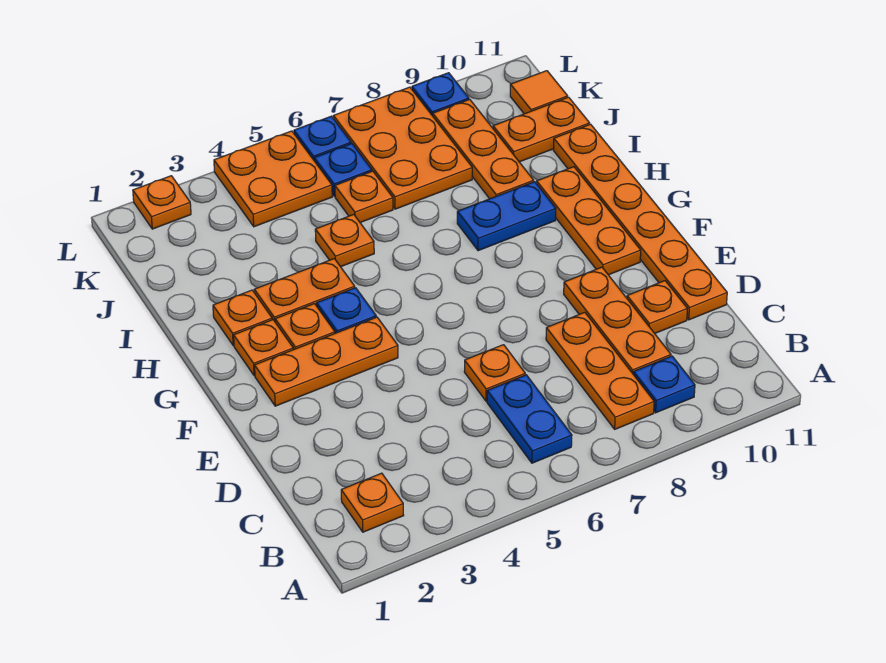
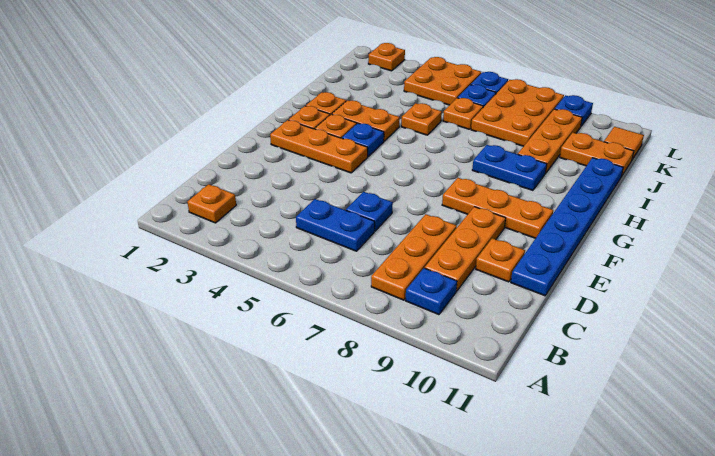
blue 1x2 plate [487,375,572,463] -> blue 1x2 plate turned to [296,199,375,251]
orange 1x1 plate [464,345,525,401] -> blue 1x1 plate [346,192,393,231]
orange 1x6 plate [553,124,727,320] -> blue 1x6 plate [511,158,623,296]
orange 1x3 plate [537,167,641,275] -> orange 1x3 plate turned to [442,178,553,238]

